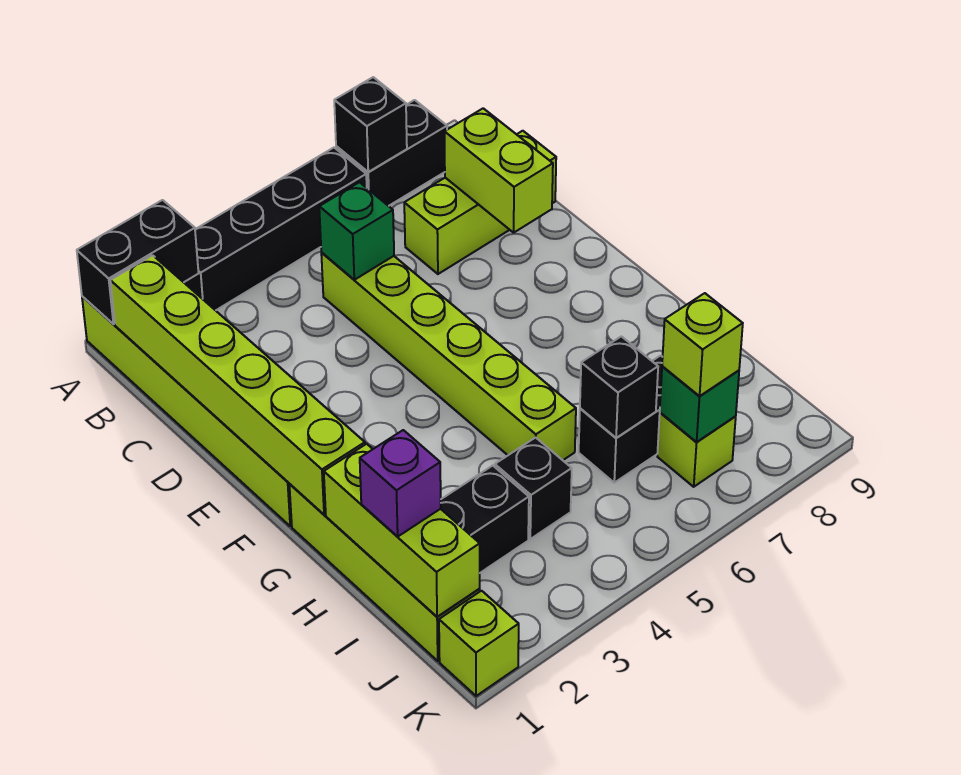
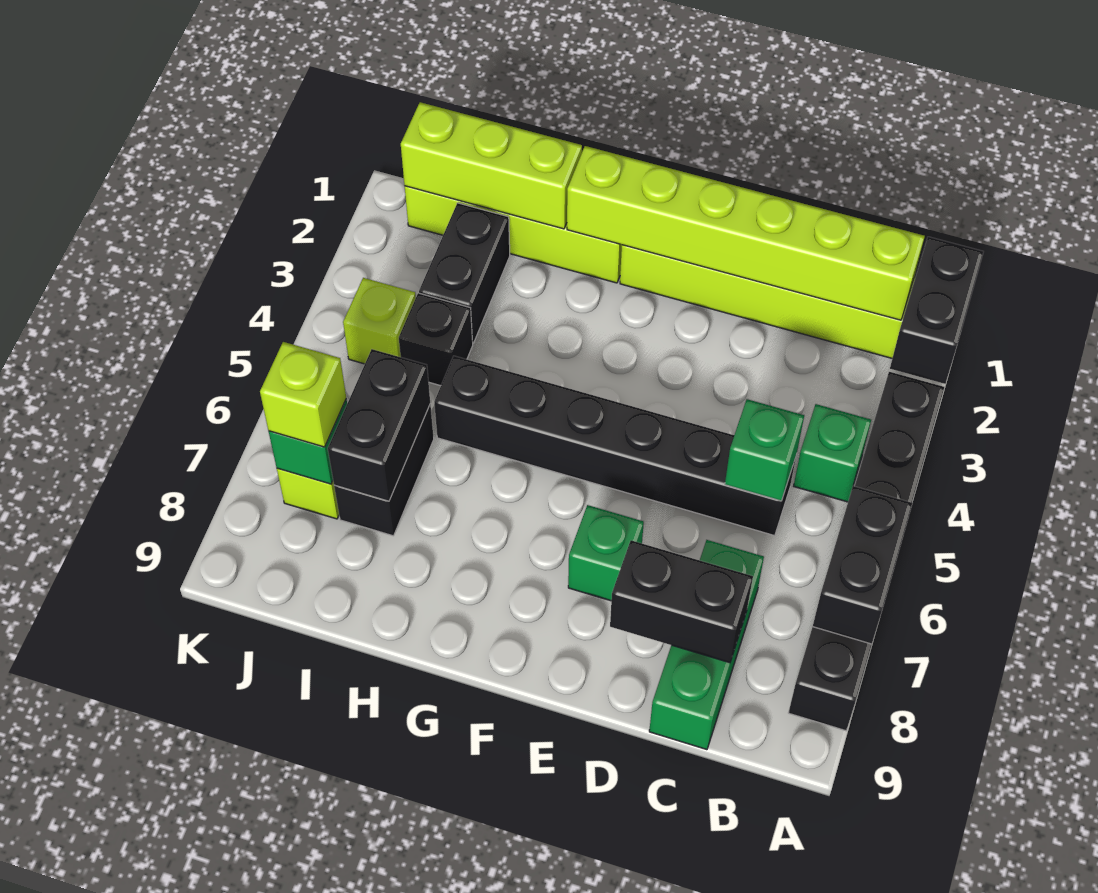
black 1x1 brick [334,77,407,172] -> black 1x2 brick [813,486,912,644]
none -> green 1x1 brick [794,404,871,502]
lime 1x6 brick [321,252,576,460] -> black 1x6 brick [434,356,796,536]
lime 1x3 brick [404,131,556,274] -> green 1x3 brick [649,540,764,750]
lime 1x2 brick [444,108,553,233] -> black 1x2 brick [610,540,753,663]
none -> green 1x1 brick [568,505,644,601]
purple 1x1 brick [360,430,441,536] -> none
black 1x1 brick [580,336,658,438] -> black 1x2 brick [328,349,430,501]
lime 1x1 brick [439,591,519,696] -> lime 1x1 brick moved to [343,278,416,364]

